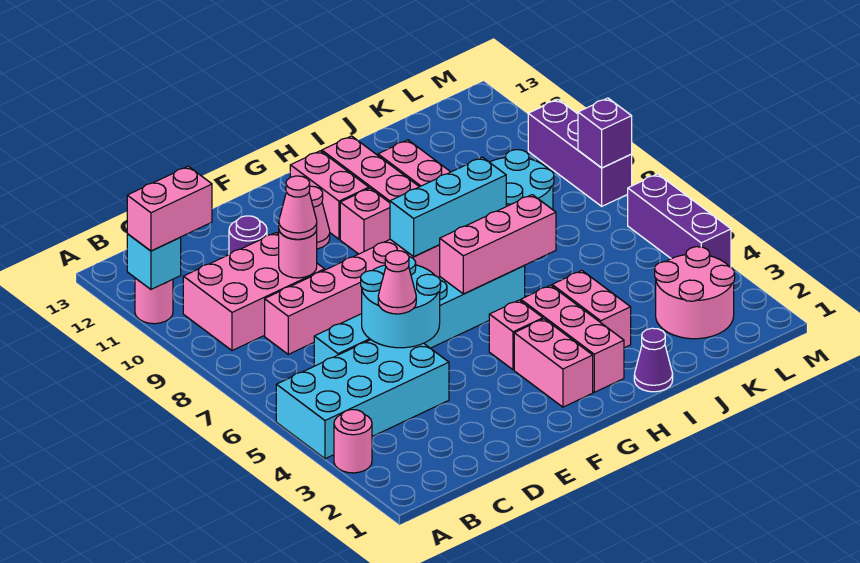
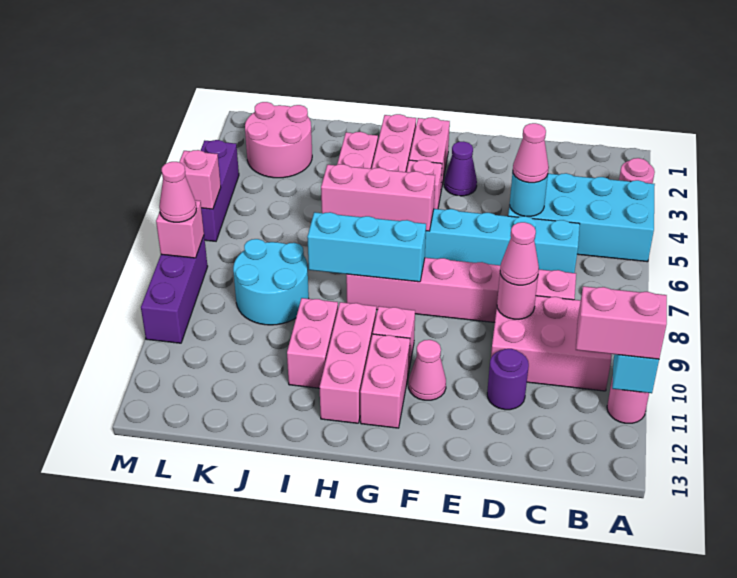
cyan 2x2 round brick [361,257,441,348] -> cyan 1x1 round brick [510,172,548,216]
purple 1x1 cone [634,328,673,392] -> purple 1x1 cone moved to [444,142,477,196]
none -> pink 1x1 brick [179,150,221,209]
purple 1x1 brick [578,98,632,168] -> pink 1x1 brick [156,200,204,258]
none -> pink 1x1 cone [159,162,196,222]

